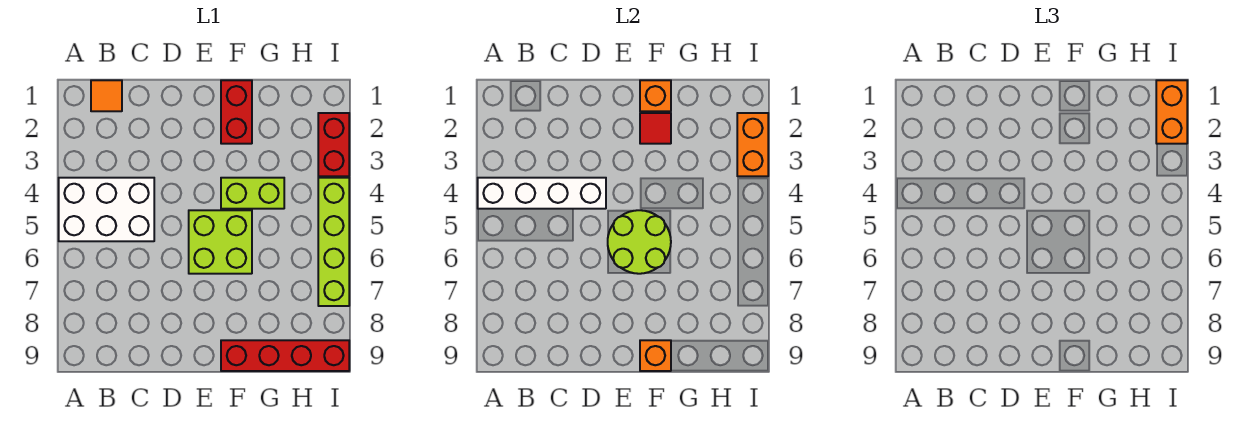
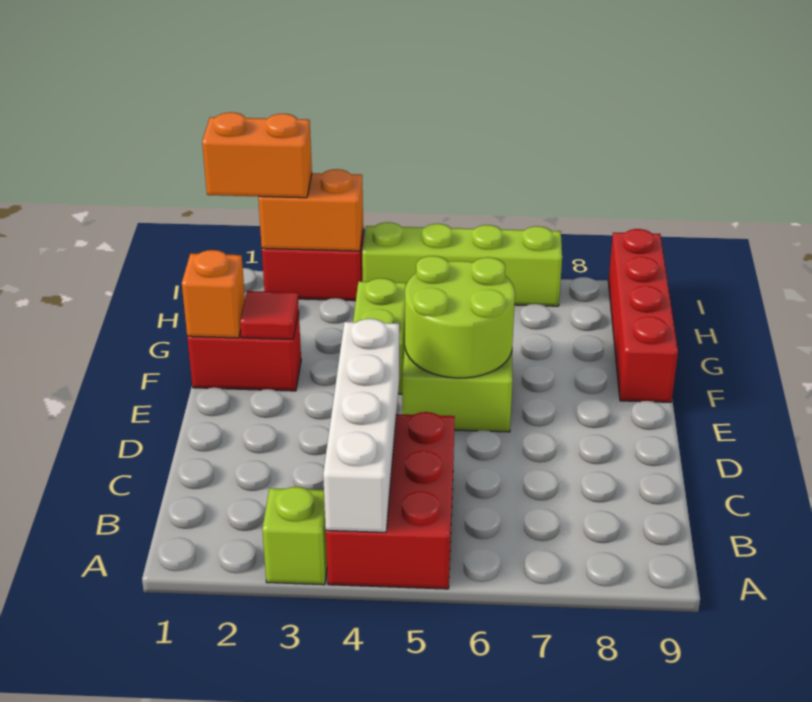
none -> lime 1x1 brick [262,487,327,585]
white 2x3 brick [59,178,154,241] -> red 2x3 brick [326,412,455,589]
orange 1x1 tile [91,80,122,111] -> none
orange 1x1 brick [640,340,671,371] -> none

